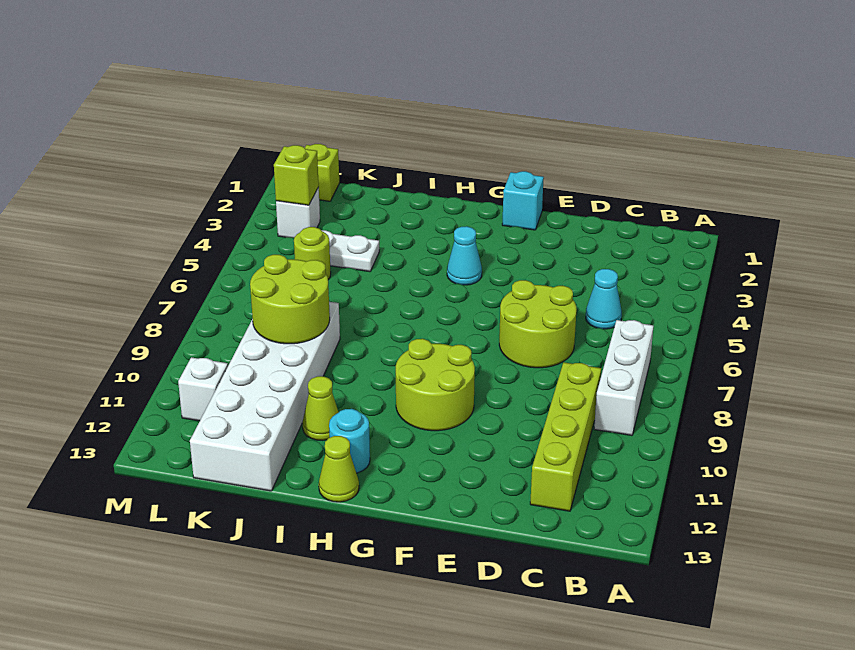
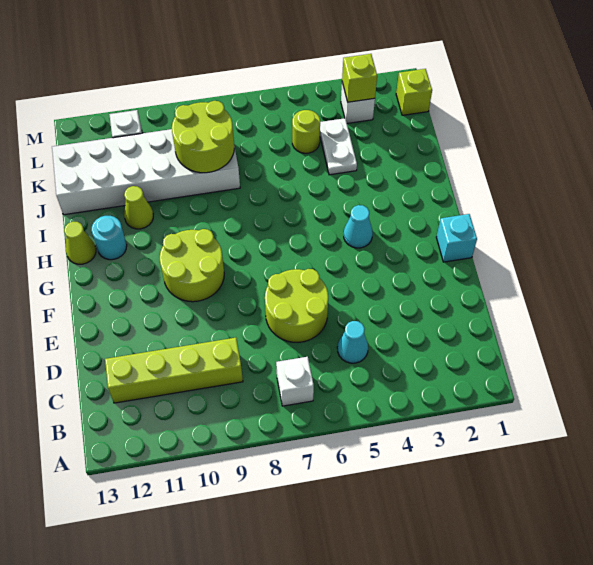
white 1x3 brick [594,320,653,435] -> white 1x1 brick [276,357,314,406]

